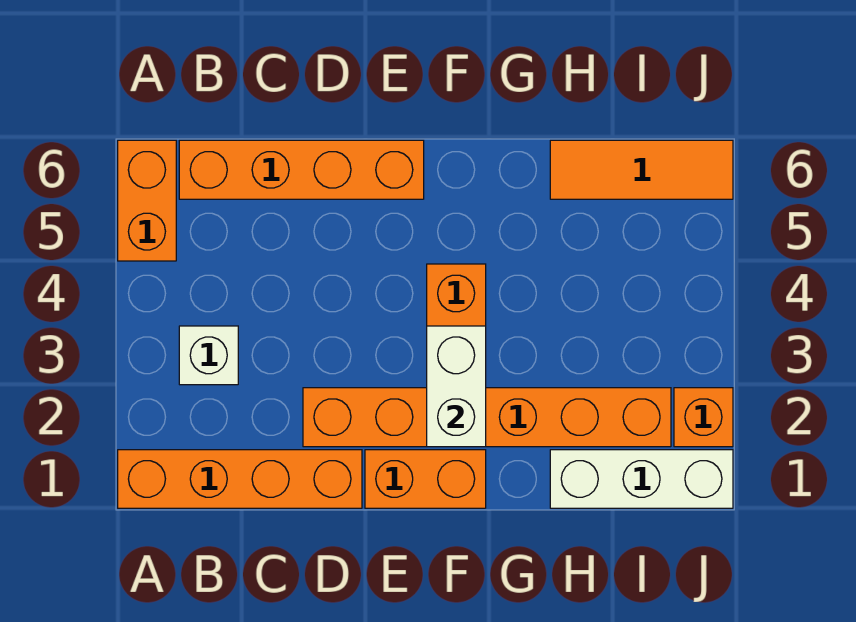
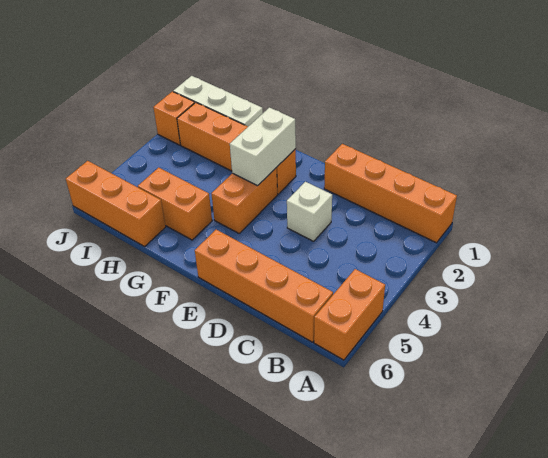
white 1x1 brick [179,326,238,385] -> white 1x1 brick moved to [287,182,332,241]
orange 1x6 brick [303,388,671,447] -> orange 1x4 brick [177,103,296,194]
orange 1x2 brick [365,450,486,508] -> orange 1x2 brick moved to [138,168,212,240]
orange 1x3 tile [550,140,733,199] -> orange 1x3 brick [66,161,166,246]

